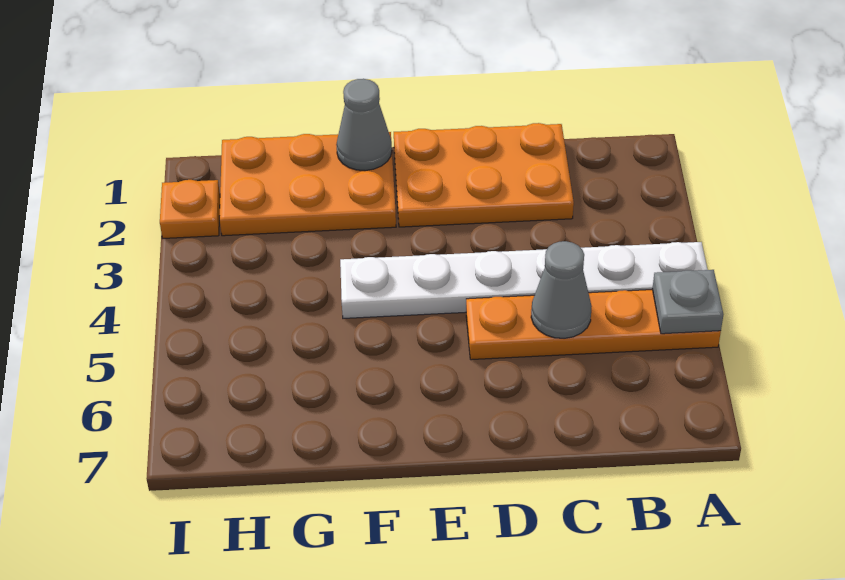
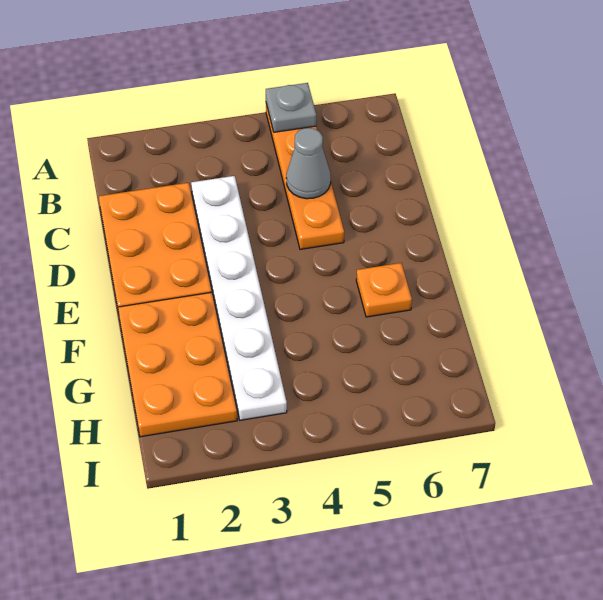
white 1x6 plate [340,242,708,318] -> white 1x6 plate moved to [191,176,287,420]
grey 1x1 cone [336,79,392,171] -> none
orange 1x1 plate [160,180,220,238] -> orange 1x1 plate moved to [356,263,412,317]

